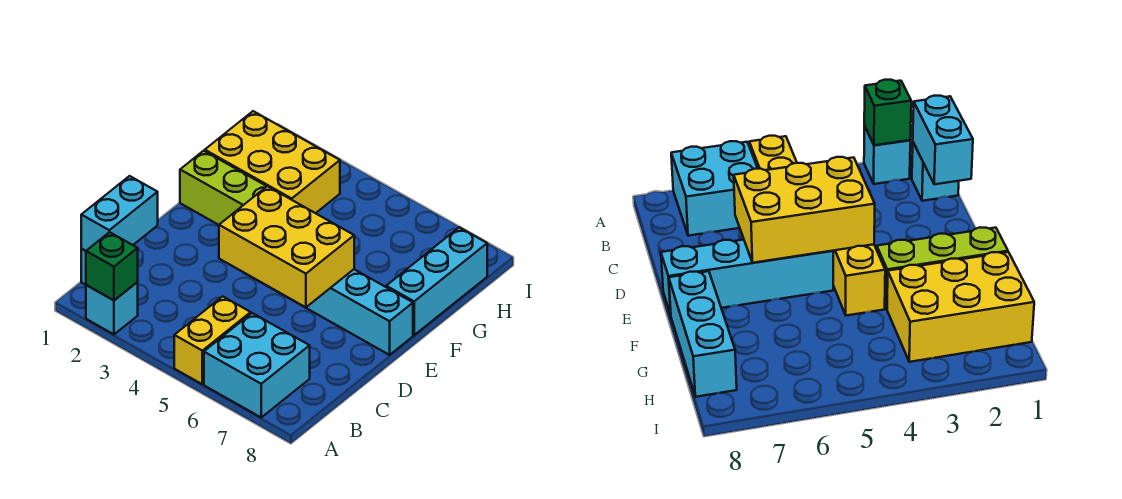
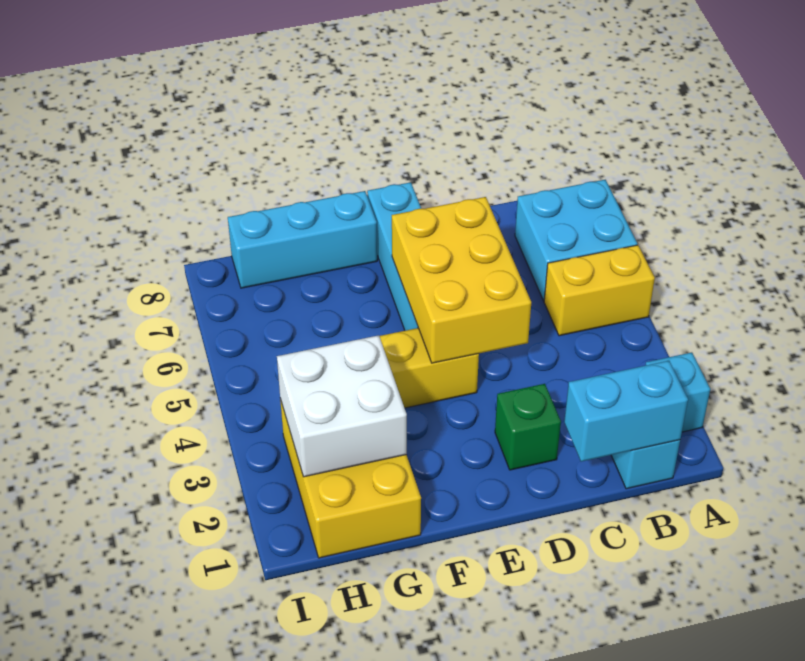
green 1x1 brick [86,232,138,300] -> green 1x1 brick moved to [495,384,561,470]
lime 1x3 brick [180,151,267,225] -> none
none -> white 2x2 brick [277,335,407,477]

